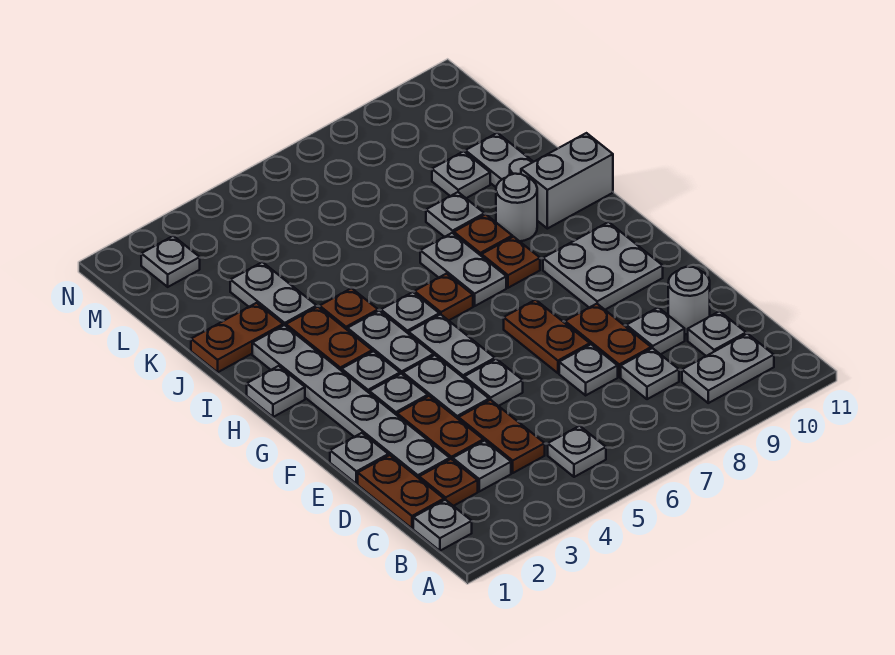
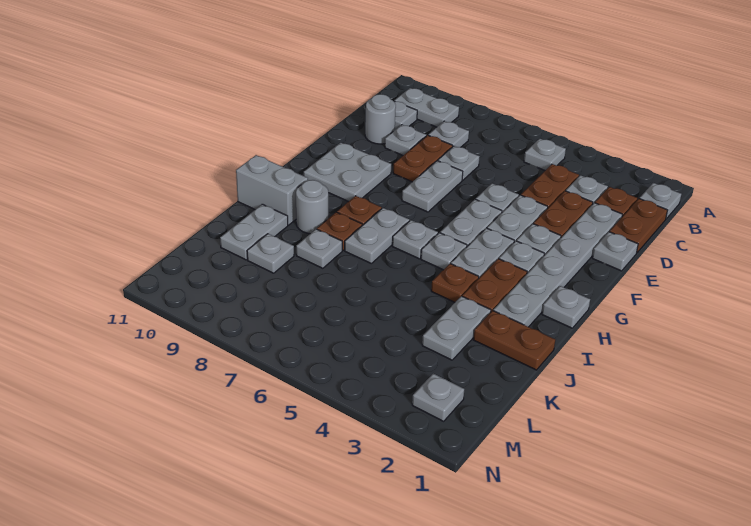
brown 1x2 plate [504,300,590,373] -> grey 1x2 plate [402,161,463,212]
brown 1x1 plate [415,274,473,321] -> grey 1x1 plate [392,220,438,259]

